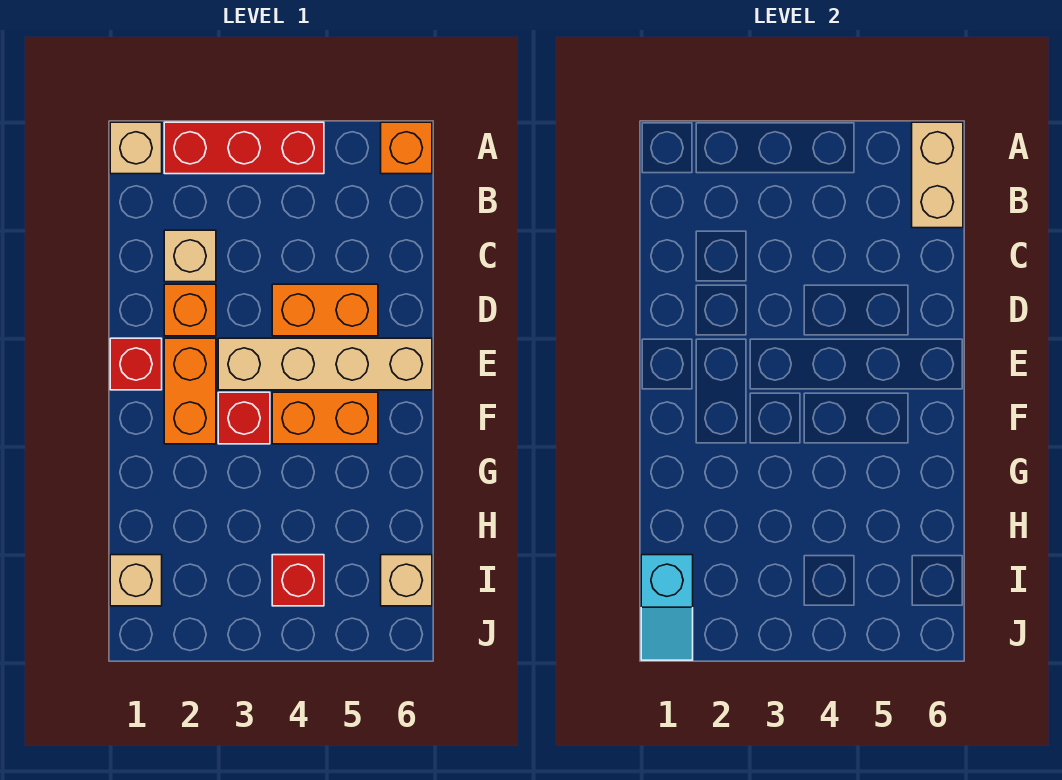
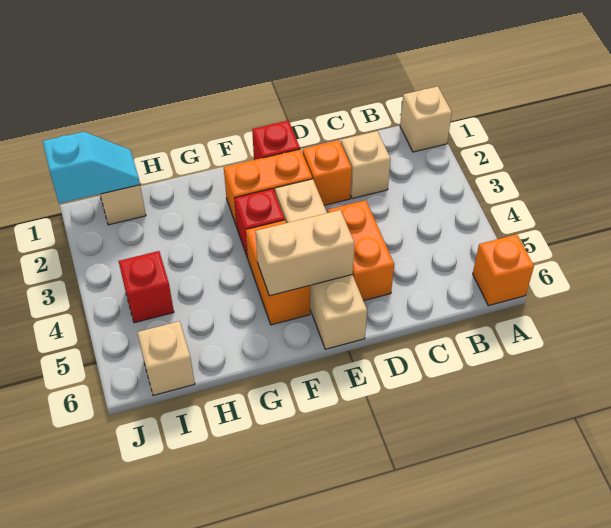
red 1x3 brick [164,122,324,174] -> none
tan 1x2 brick [912,122,963,228] -> tan 1x2 brick moved to [256,210,354,296]
cyan 1x2 slope [641,555,693,660] -> cyan 1x2 slope turned to [43,132,140,204]

